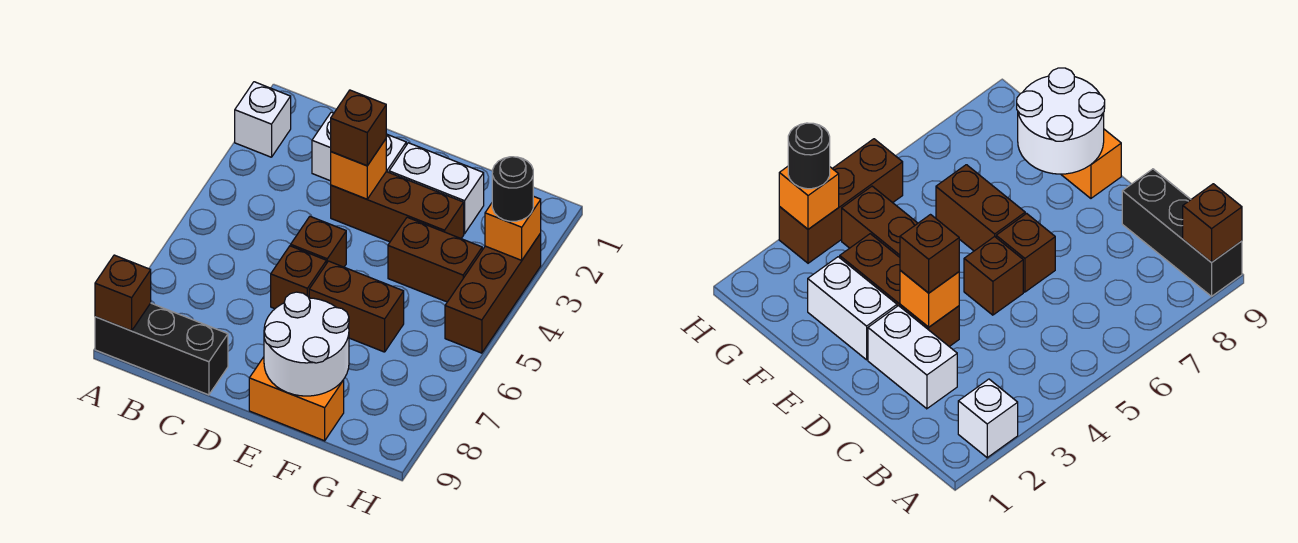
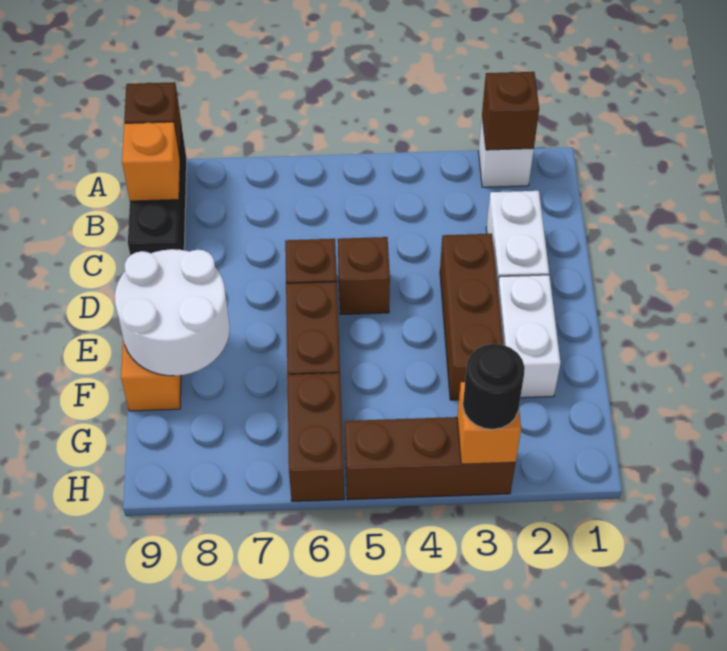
orange 1x1 brick [331,139,386,199] -> orange 1x1 brick moved to [122,122,180,201]
brown 1x1 brick [331,90,386,166] -> brown 1x1 brick moved to [482,72,539,150]
brown 1x2 brick [388,217,482,302] -> brown 1x2 brick moved to [287,373,344,501]

